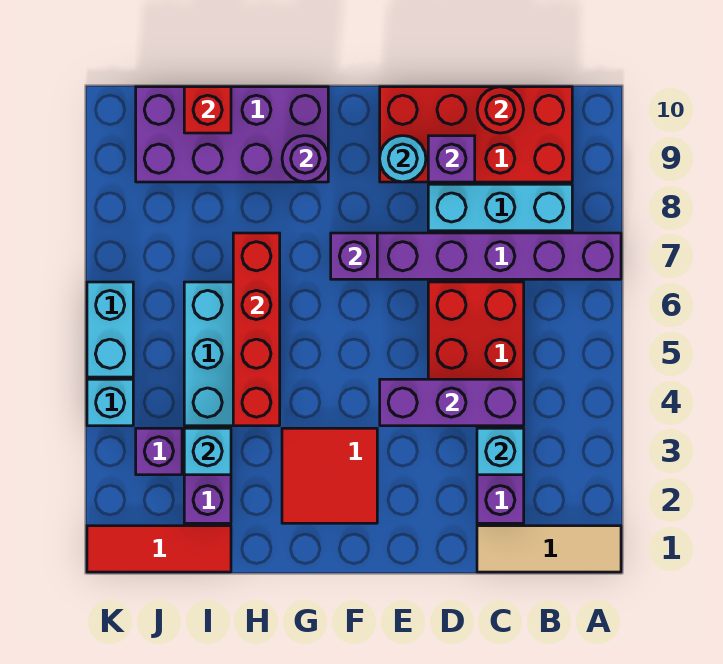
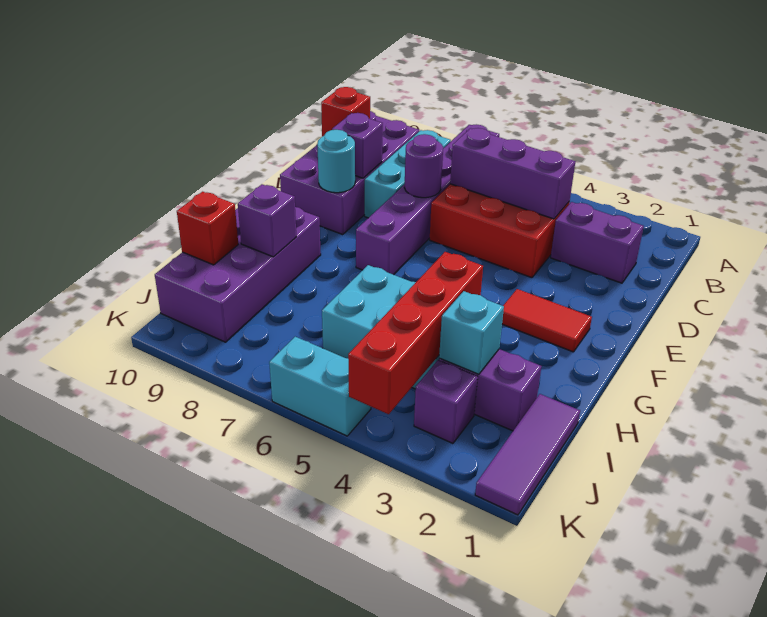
tan 1x3 tile [477,526,621,572] -> none
red 2x4 brick [380,87,572,182] -> purple 2x4 brick [280,111,419,235]
cyan 1x1 brick [477,428,524,475] -> none
purple 1x3 brick [380,379,524,426] -> purple 1x3 brick turned to [450,128,575,219]
red 1x1 round brick [477,87,523,133] -> red 1x1 brick [321,87,370,137]
red 2x2 tile [282,428,377,523] -> red 1x2 tile [502,289,592,352]
purple 1x1 brick [331,233,377,279] -> purple 1x1 brick moved to [238,184,296,257]
purple 1x1 round brick [282,136,328,182] -> purple 1x1 round brick moved to [404,134,443,198]
red 1x4 brick [233,233,280,426] -> red 1x4 brick turned to [348,252,483,414]
red 1x3 tile [87,526,231,572] -> purple 1x3 tile [475,394,580,515]
cyan 1x1 brick [87,379,133,426] -> none

